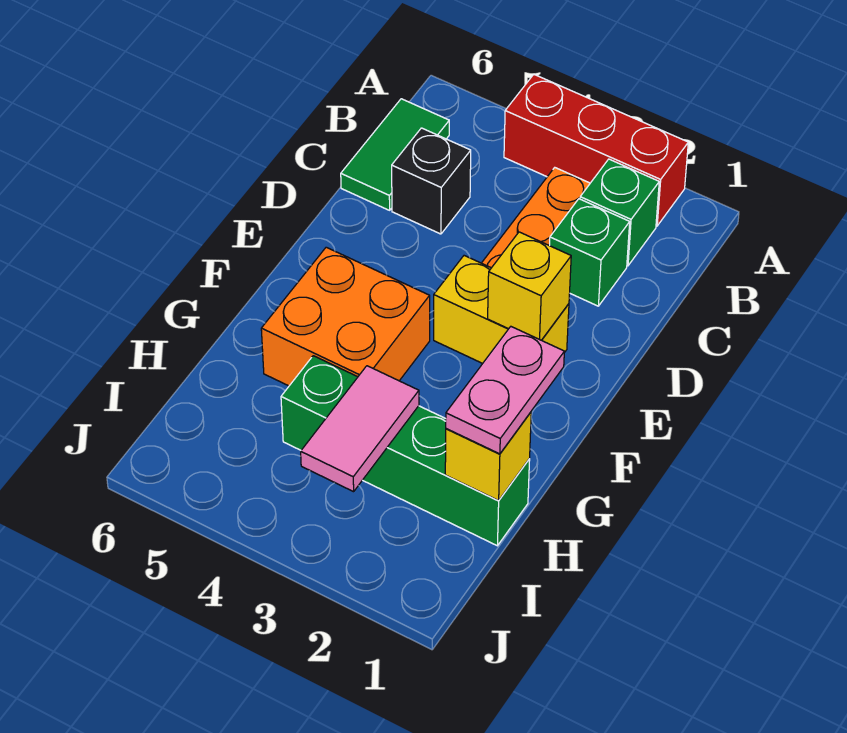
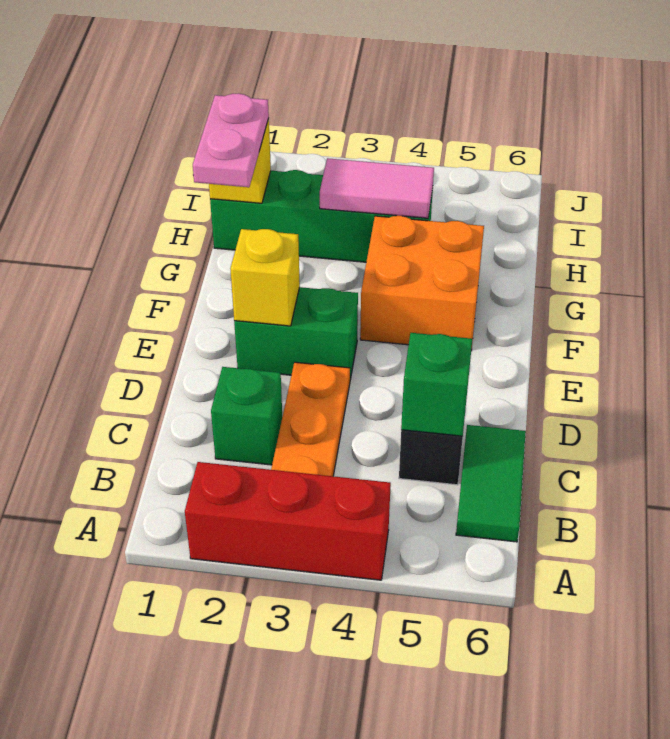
green 1x1 brick [580,159,659,266] -> green 1x1 brick moved to [401,333,472,436]
yellow 1x2 brick [434,256,569,363] -> green 1x2 brick [234,287,358,379]
pink 1x2 tile [301,366,419,492] -> pink 1x2 tile turned to [320,158,434,218]

